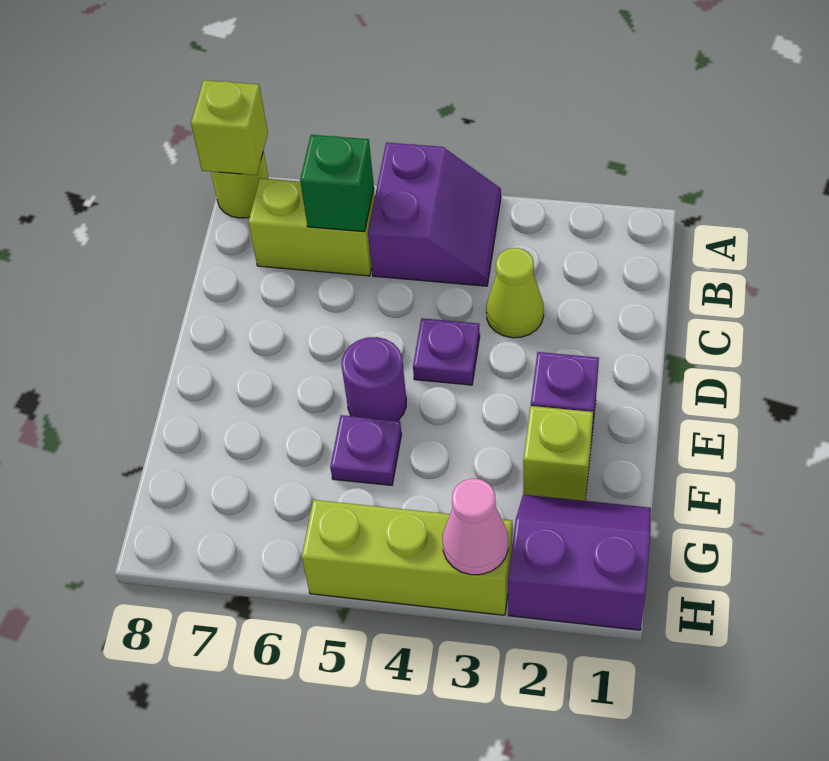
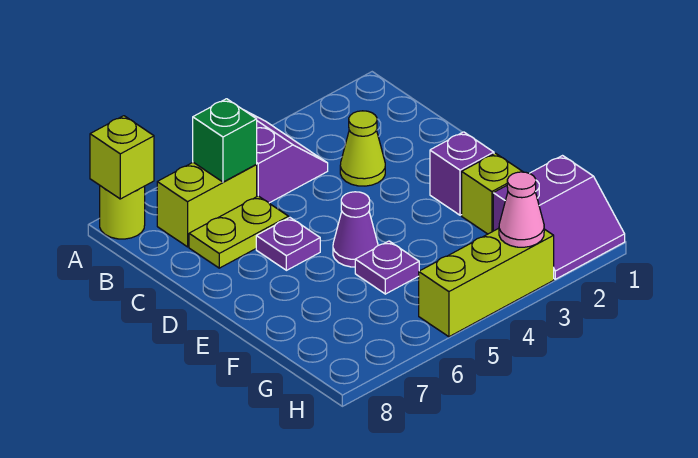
none -> lime 1x2 plate [189,196,289,268]
purple 1x1 plate [413,318,480,385] -> purple 1x1 plate moved to [256,218,320,270]
purple 1x1 round brick [342,337,406,421] -> purple 1x1 cone [333,192,378,267]
purple 2x2 slope [508,495,651,630] -> purple 2x2 slope turned to [493,156,625,279]

